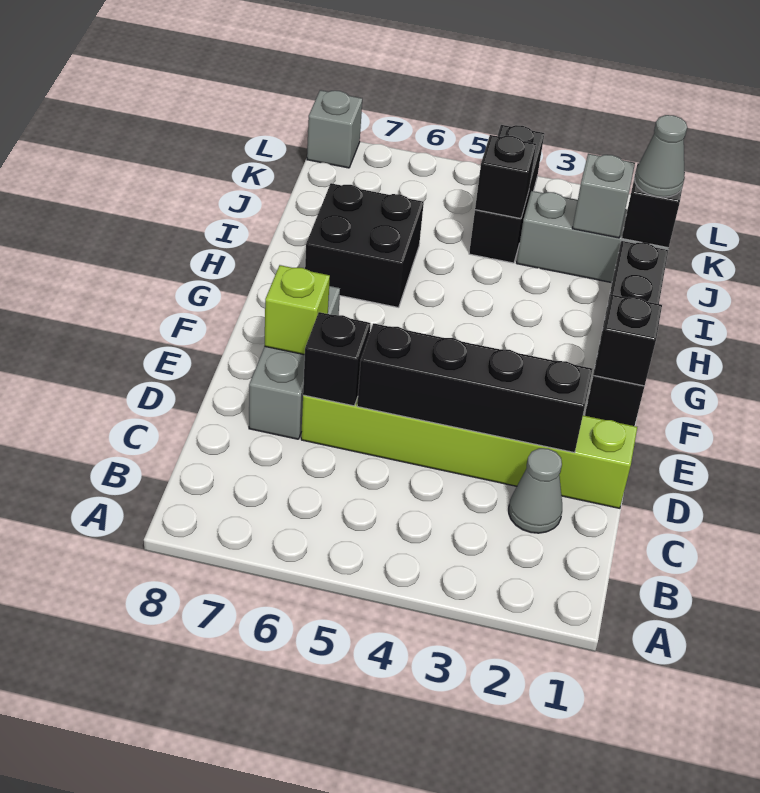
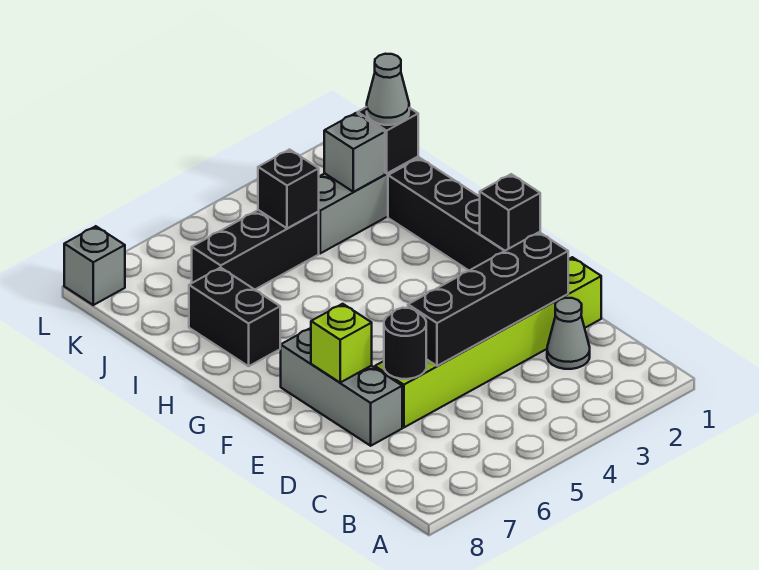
black 1x1 brick [303,312,370,406] -> black 1x1 round brick [384,308,426,379]
black 2x2 brick [305,183,424,308] -> black 1x2 brick [189,267,280,366]
black 1x3 brick [469,125,544,263] -> black 1x3 brick turned to [192,210,319,289]

